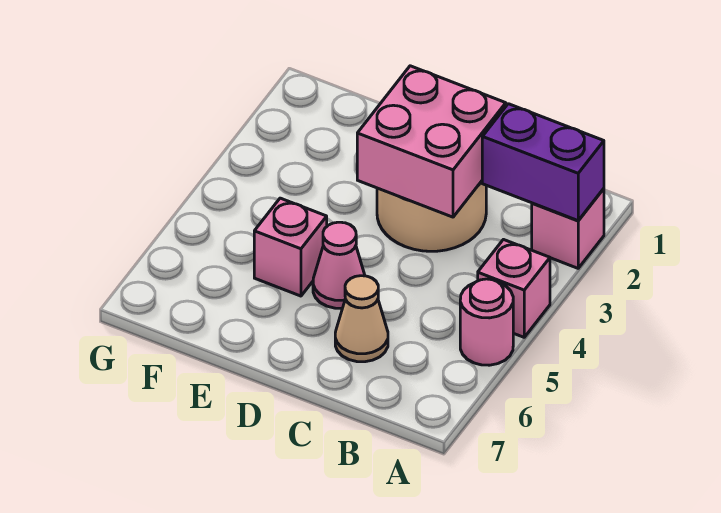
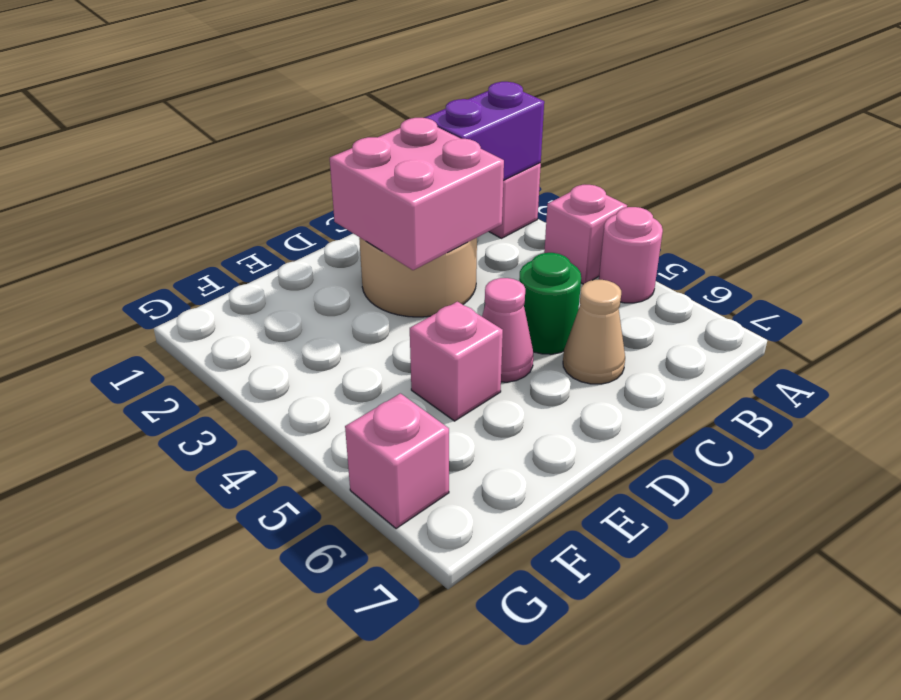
none -> green 1x1 round brick [519,253,581,354]
none -> pink 1x1 brick [345,393,449,529]

